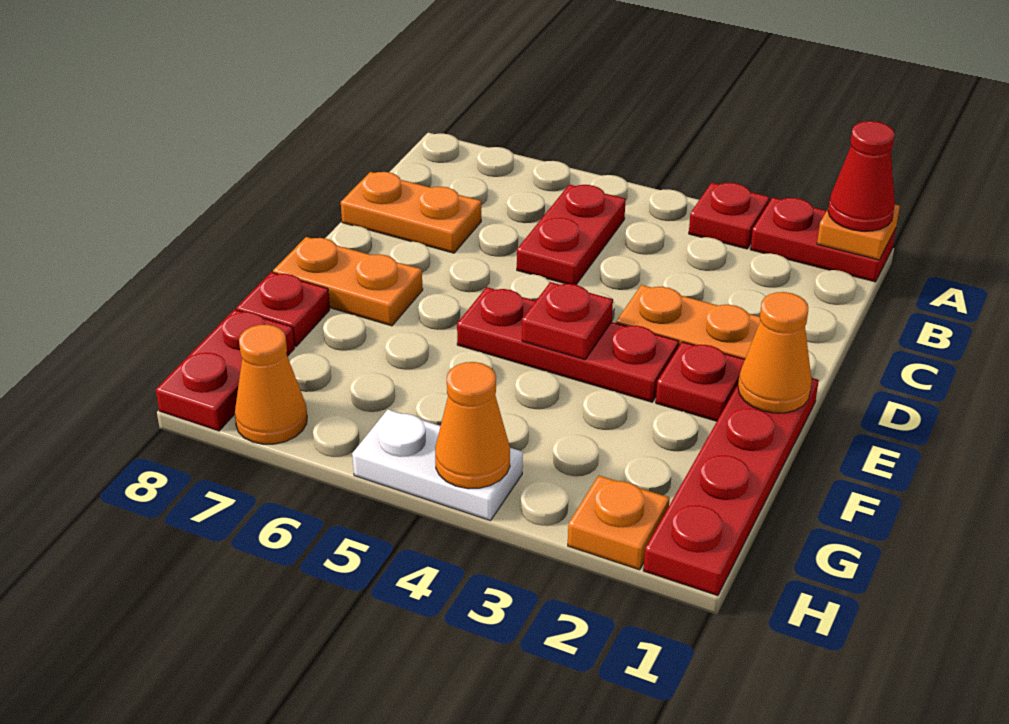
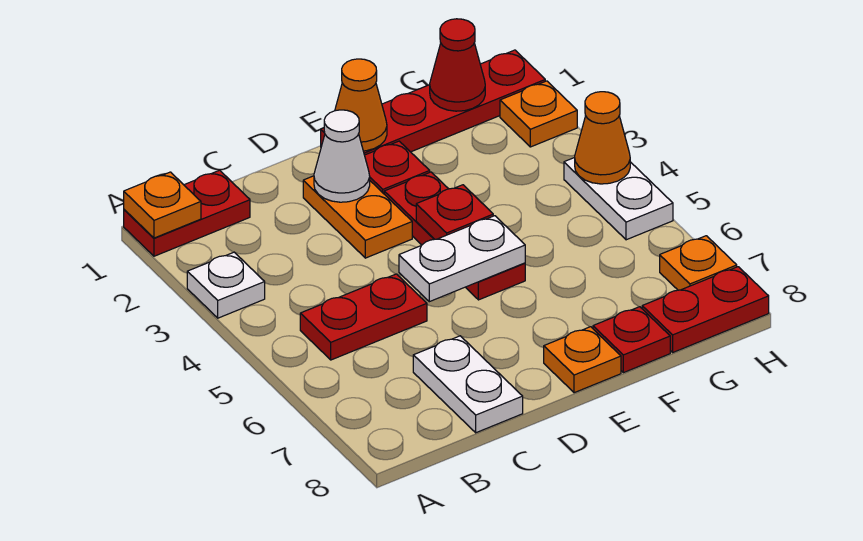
red 1x2 plate [750,198,896,282] -> red 1x2 plate turned to [124,170,250,256]
red 1x1 cone [828,121,895,231] -> red 1x1 cone moved to [430,19,485,111]
red 1x1 plate [689,183,769,249] -> white 1x1 plate [187,252,265,318]
orange 1x2 plate [341,172,481,253] -> white 1x2 plate [413,336,523,433]
none -> white 1x1 cone [314,110,370,202]
none -> white 1x2 plate [399,216,525,302]
orange 1x2 plate [273,237,423,326] -> orange 1x1 plate [544,327,621,393]
orange 1x1 cone [235,324,307,444] -> orange 1x1 plate [660,236,737,290]

